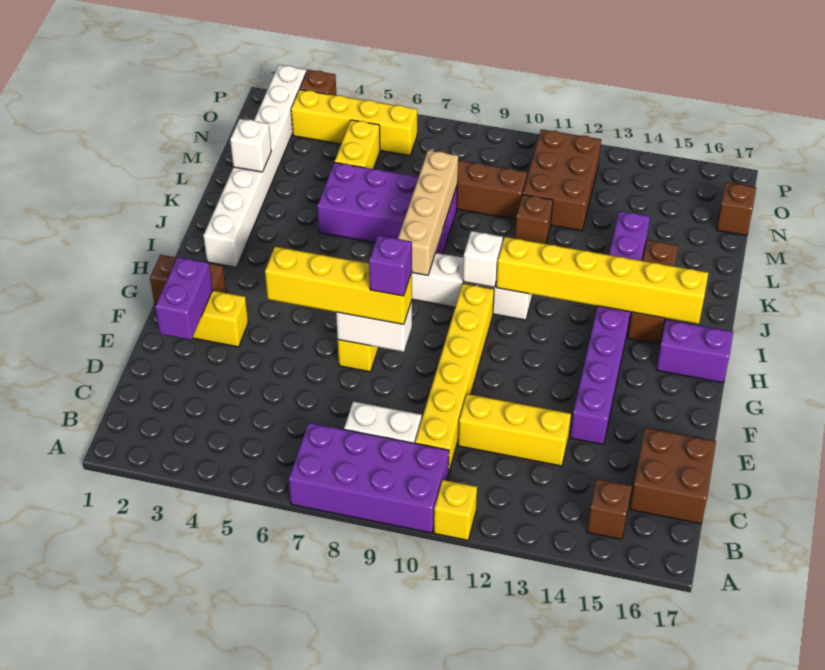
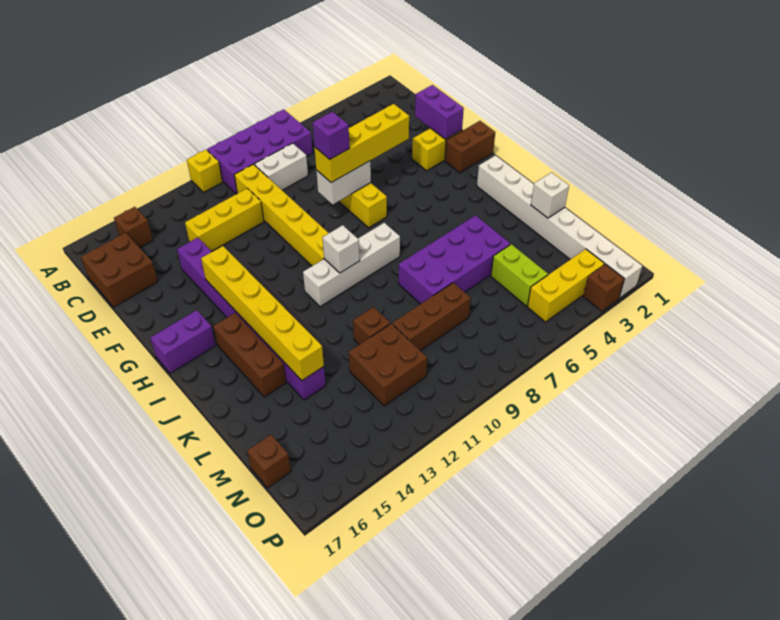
tan 1x4 brick [398,150,458,275] -> none
yellow 1x6 brick [496,237,708,324] -> yellow 1x6 brick turned to [201,246,324,381]
yellow 1x2 brick [335,120,380,169] -> lime 1x2 brick [491,244,548,306]
brown 2x3 brick [523,129,601,231] -> brown 2x2 brick [349,324,427,406]
yellow 1x4 brick [291,90,417,156] -> yellow 1x3 brick [528,249,604,322]

